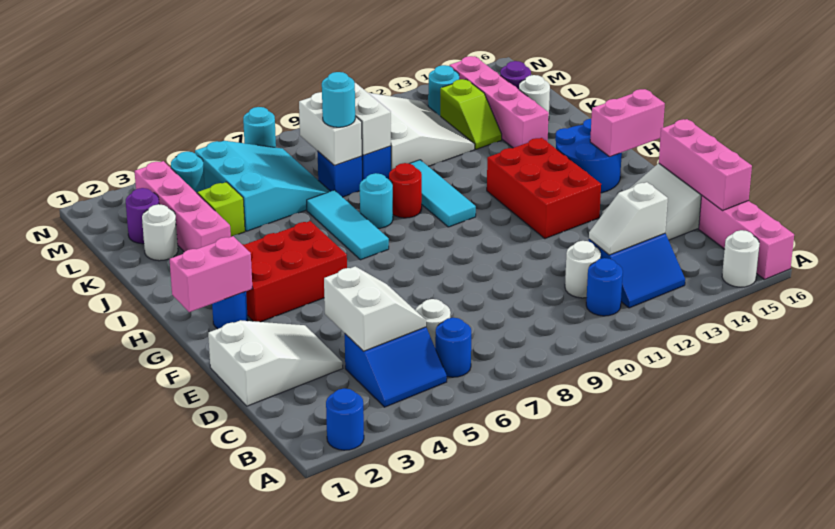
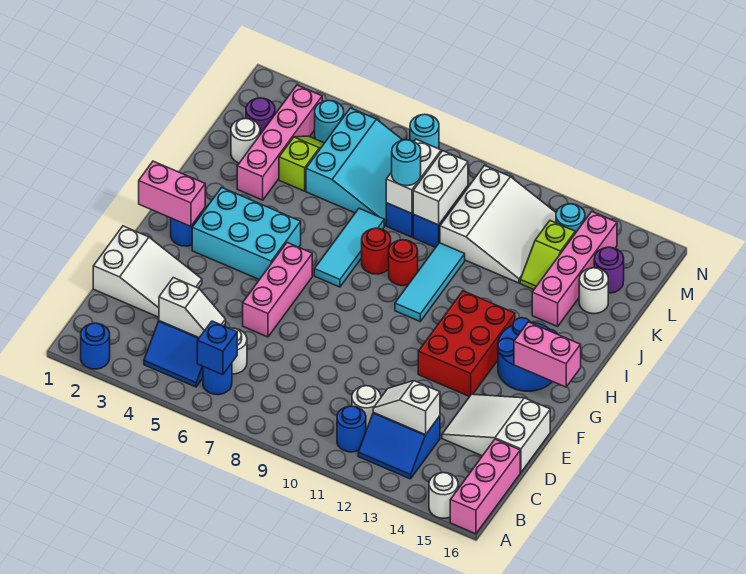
none -> blue 1x1 brick [197,321,237,375]
white 2x2 slope [324,267,426,351] -> white 1x2 slope [159,278,226,338]
pink 1x3 brick [659,119,752,211] -> pink 1x3 brick moved to [243,243,312,337]
red 2x3 brick [242,221,347,322] -> cyan 2x3 brick [192,188,301,280]
cyan 1x1 round brick [360,173,393,228] -> red 1x1 round brick [362,228,391,274]

